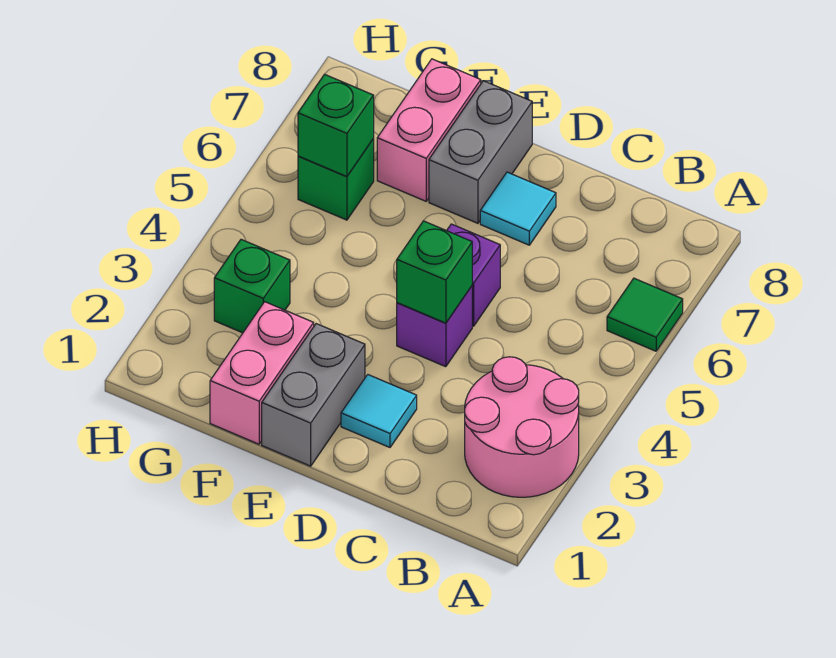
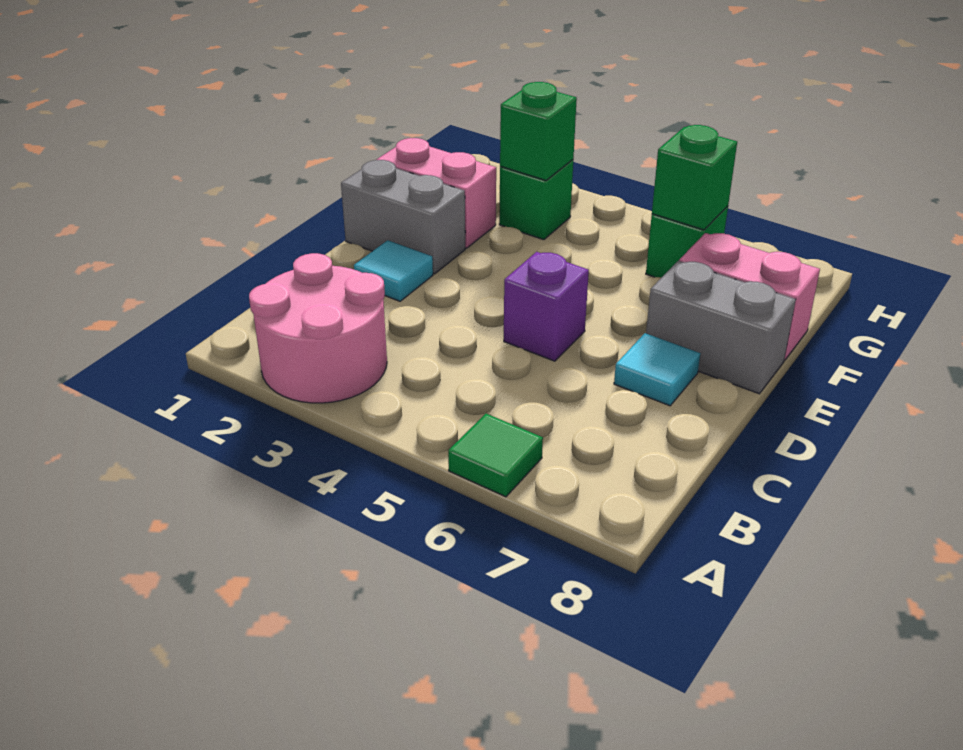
purple 1x1 brick [397,286,472,367] -> none
green 1x1 brick [397,221,472,323] -> green 1x1 brick moved to [500,82,577,181]

